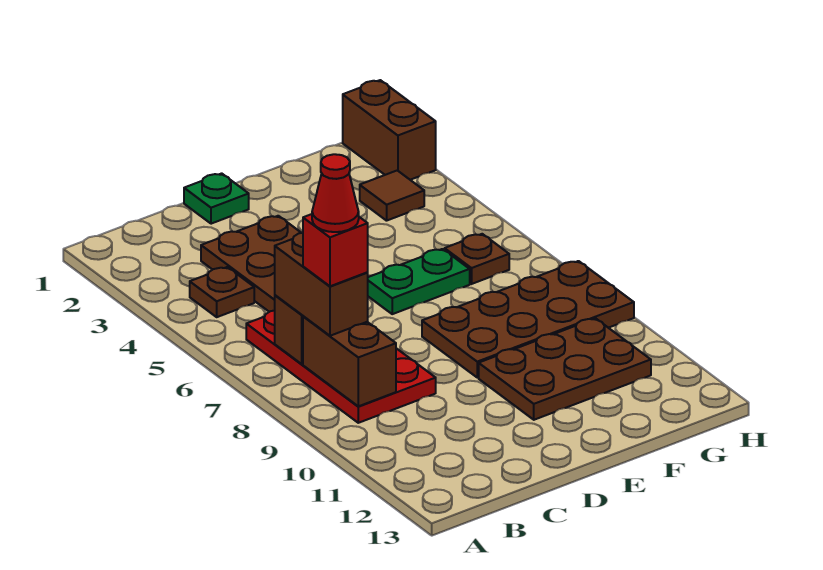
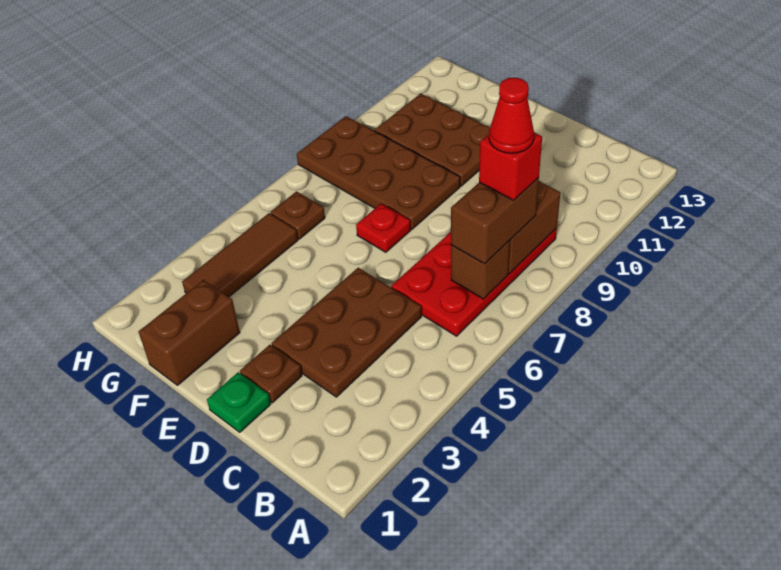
brown 1x1 plate [190,267,254,317] -> brown 1x1 plate moved to [240,345,302,403]
green 1x2 plate [368,249,470,314] -> none
none -> red 1x1 plate [356,204,411,252]
brown 1x1 tile [360,170,424,221] -> brown 1x3 tile [182,213,298,297]
brown 1x2 brick [343,80,436,180] -> brown 1x2 brick moved to [139,280,240,385]

